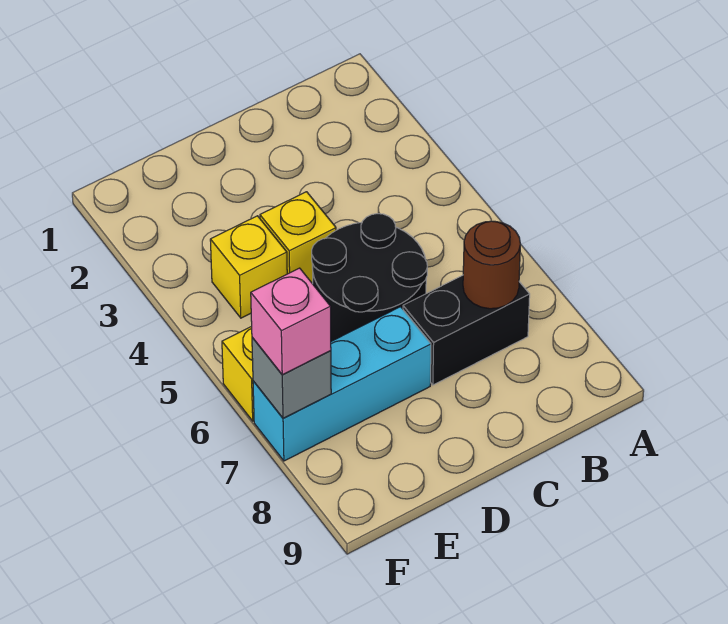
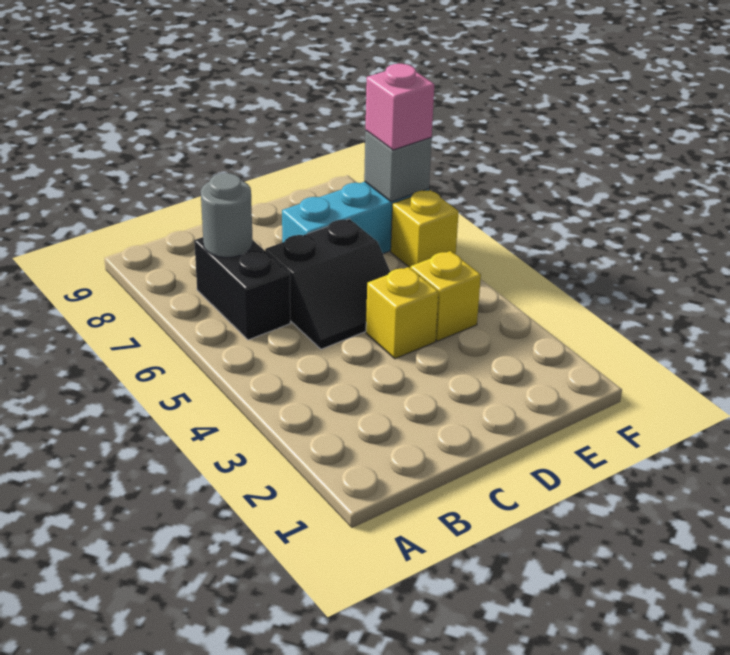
black 1x2 brick [403,275,530,385] -> black 1x2 brick turned to [194,237,290,340]
brown 1x1 round brick [463,221,520,309] -> grey 1x1 round brick [201,173,253,258]
black 2x2 round brick [312,214,427,341] -> black 2x2 slope [265,219,390,349]

